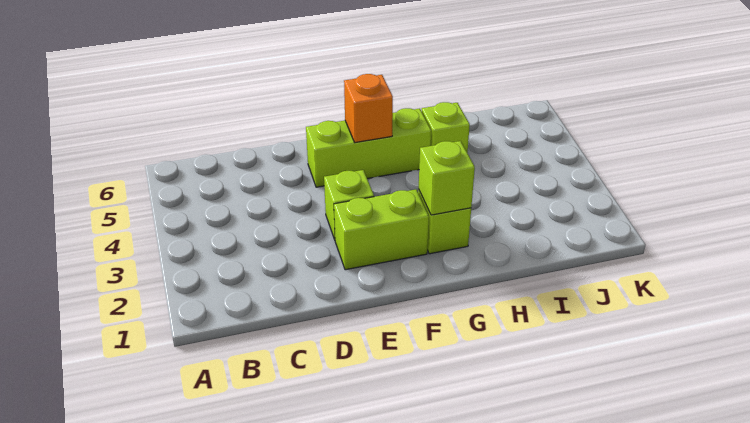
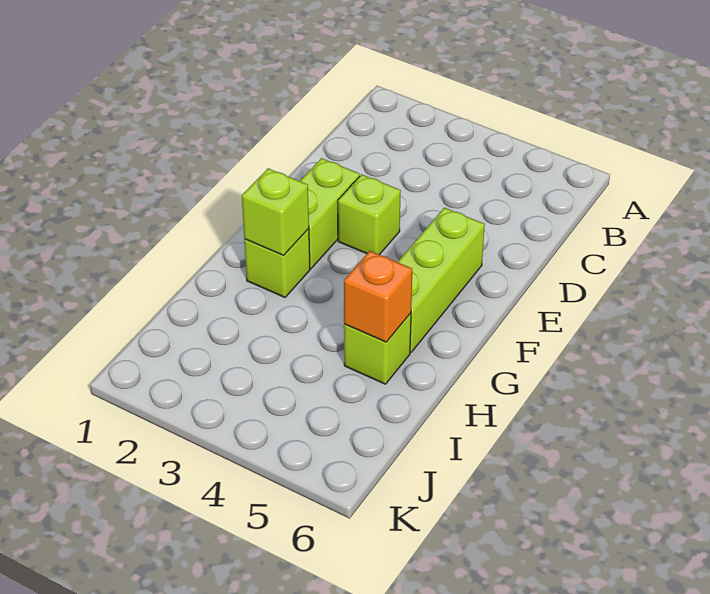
orange 1x1 brick [344,74,393,143] -> orange 1x1 brick moved to [344,251,412,342]

